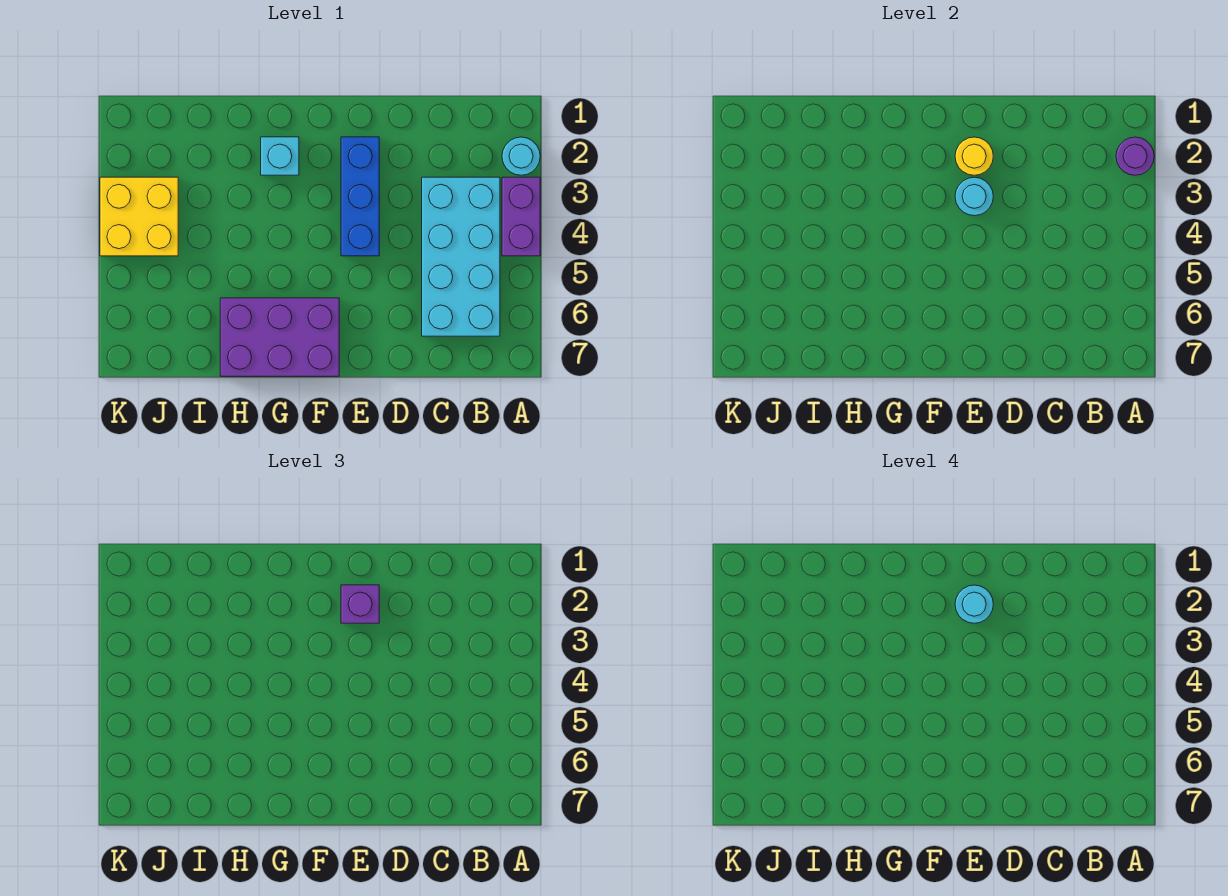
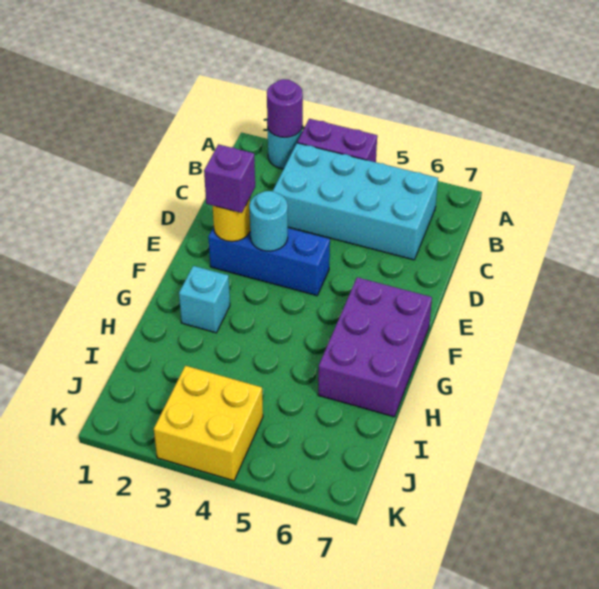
cyan 1x1 round brick [955,585,993,623] -> none

